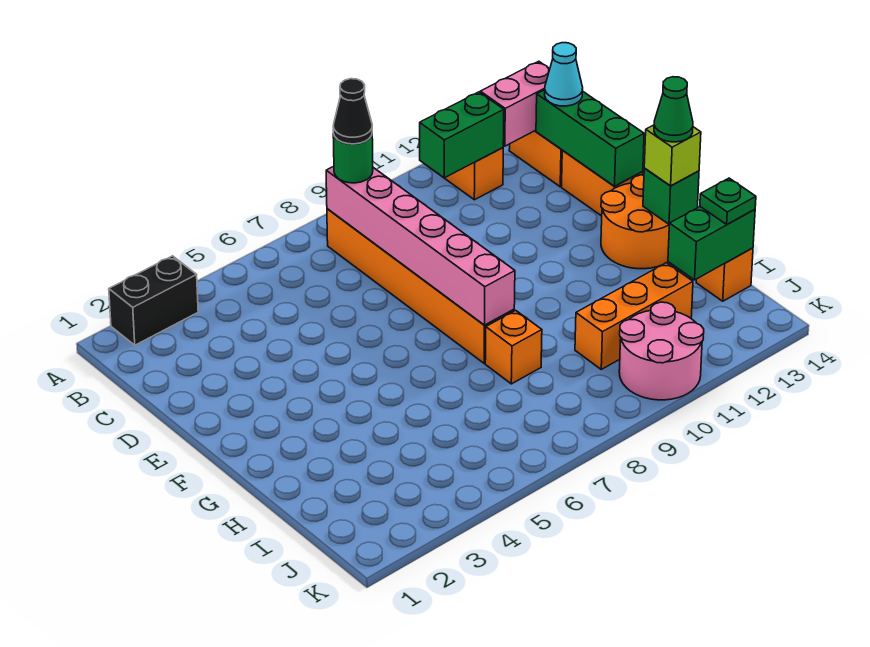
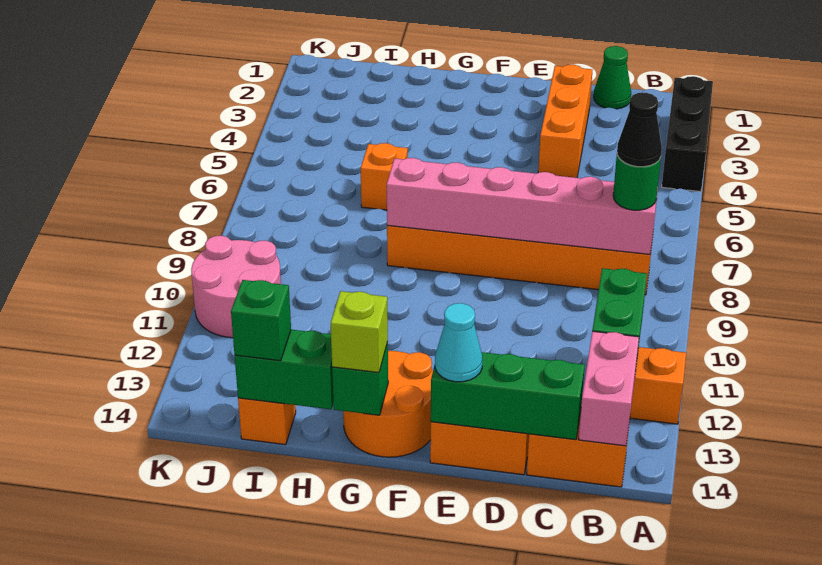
black 1x2 brick [109,256,198,345] -> black 1x3 brick [662,76,713,192]
cyan 1x1 cone [545,43,583,106] -> cyan 1x1 cone moved to [435,303,482,382]
green 1x1 cone [654,77,693,142] -> green 1x1 cone moved to [594,46,631,109]
orange 1x1 brick [485,310,542,384] -> orange 1x1 brick moved to [361,143,408,210]
orange 1x3 brick [575,263,693,369] -> orange 1x3 brick moved to [538,64,592,178]
green 1x2 brick [668,207,755,280] -> green 1x2 brick turned to [235,330,333,409]
green 1x1 plate [700,178,756,224] -> green 1x1 brick [231,280,291,361]

